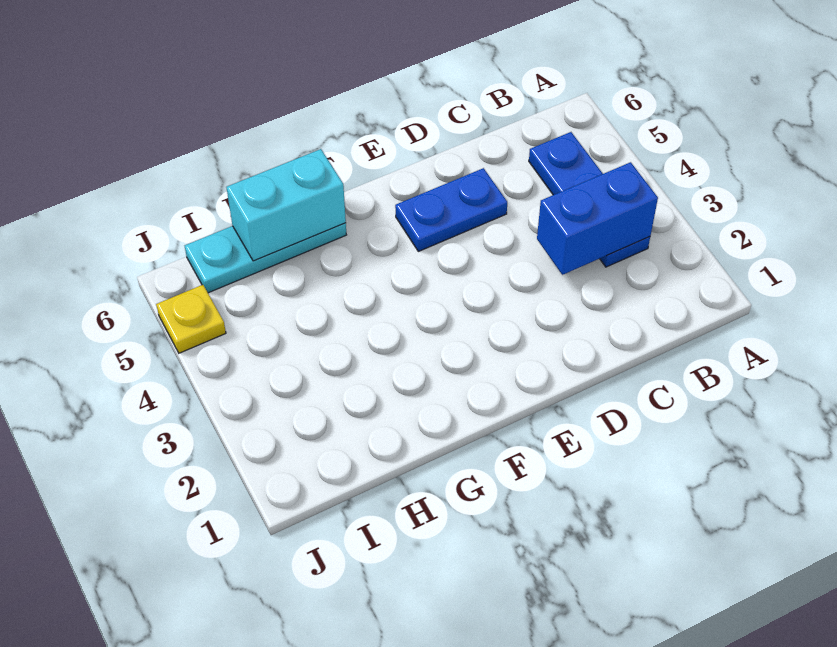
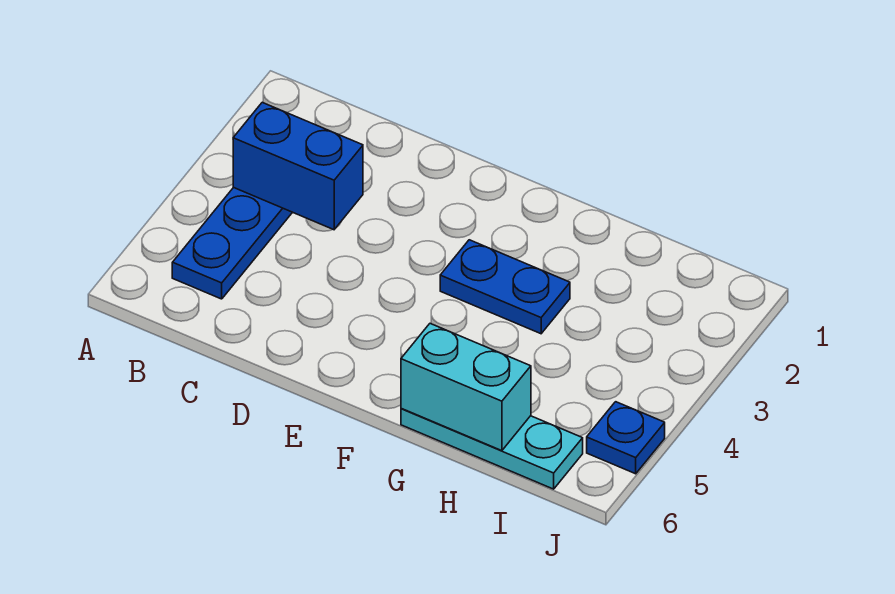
blue 1x2 plate [395,168,507,251] -> blue 1x2 plate moved to [440,240,570,334]
yellow 1x1 plate [156,285,226,353] -> blue 1x1 plate [587,402,665,474]

